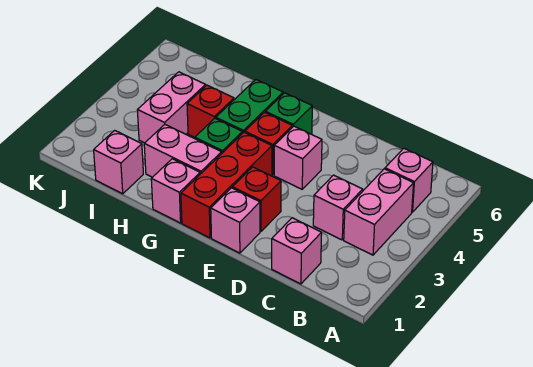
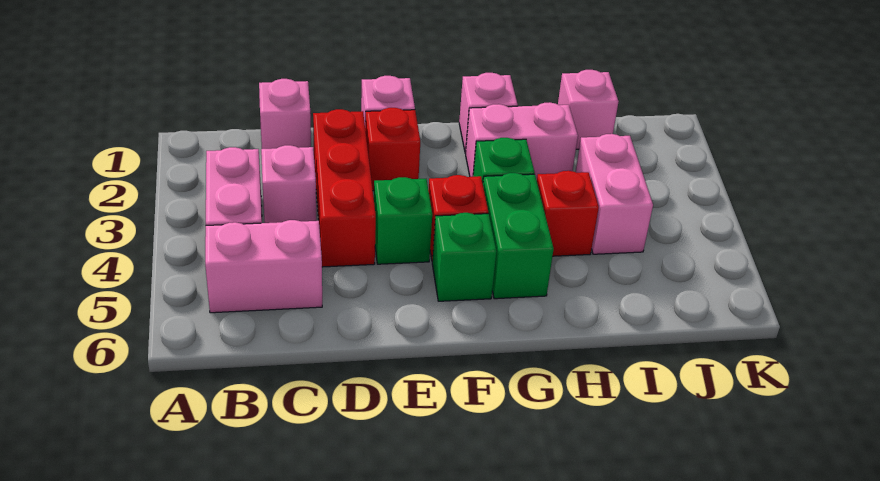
pink 1x1 brick [385,148,433,212] -> pink 1x2 brick [205,220,322,313]
pink 1x1 brick [274,126,322,189] -> green 1x1 brick [374,177,432,264]
red 1x3 brick [181,132,272,238] -> red 1x3 brick moved to [313,109,376,267]

